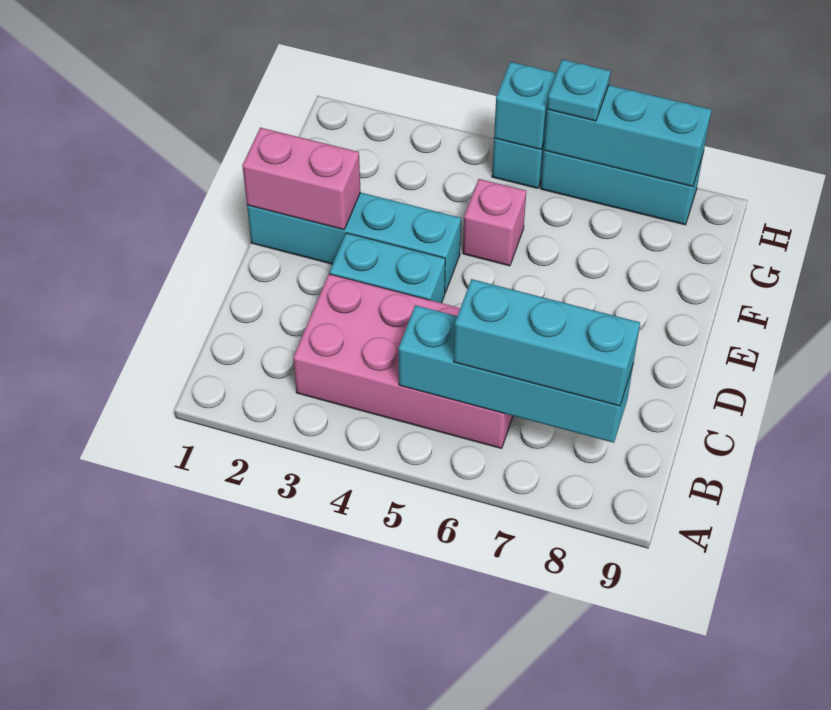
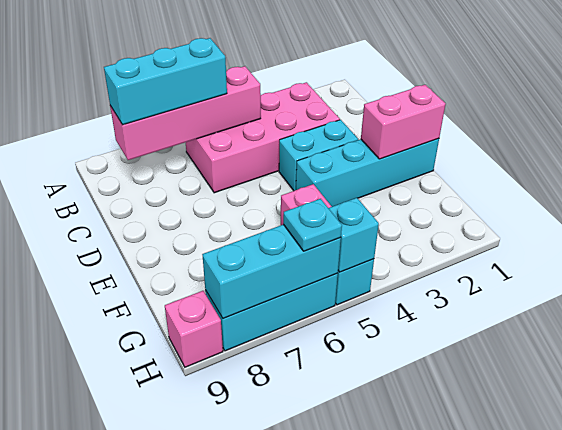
cyan 1x4 brick [398,305,633,443] -> pink 1x4 brick [110,66,261,160]
none -> pink 1x1 brick [165,291,223,367]

